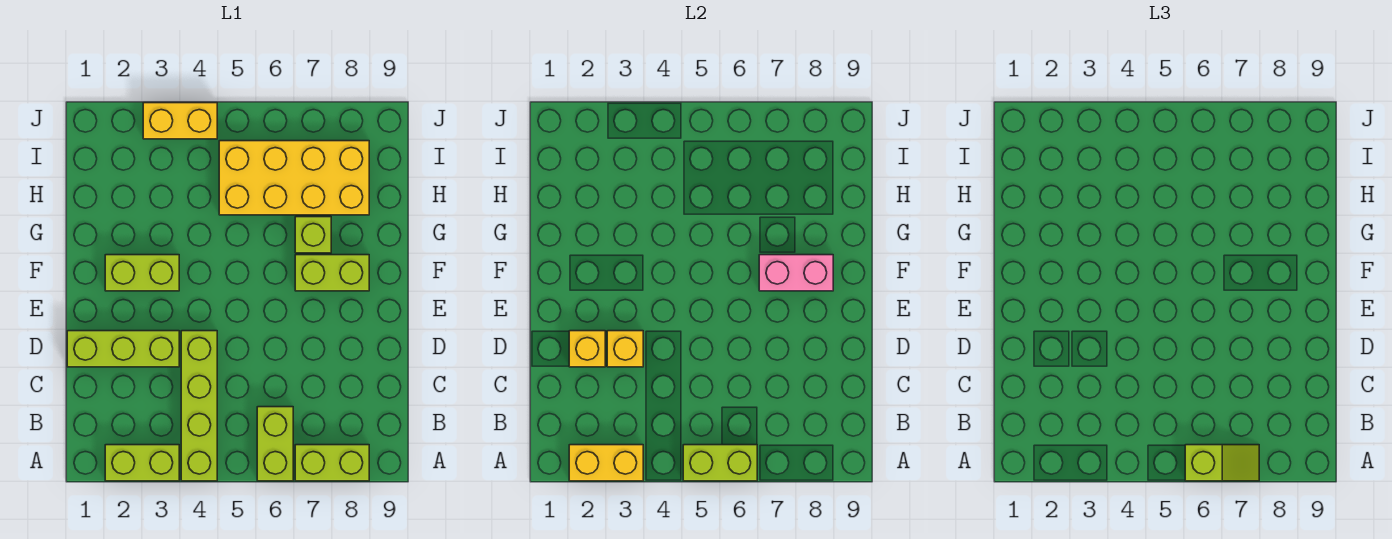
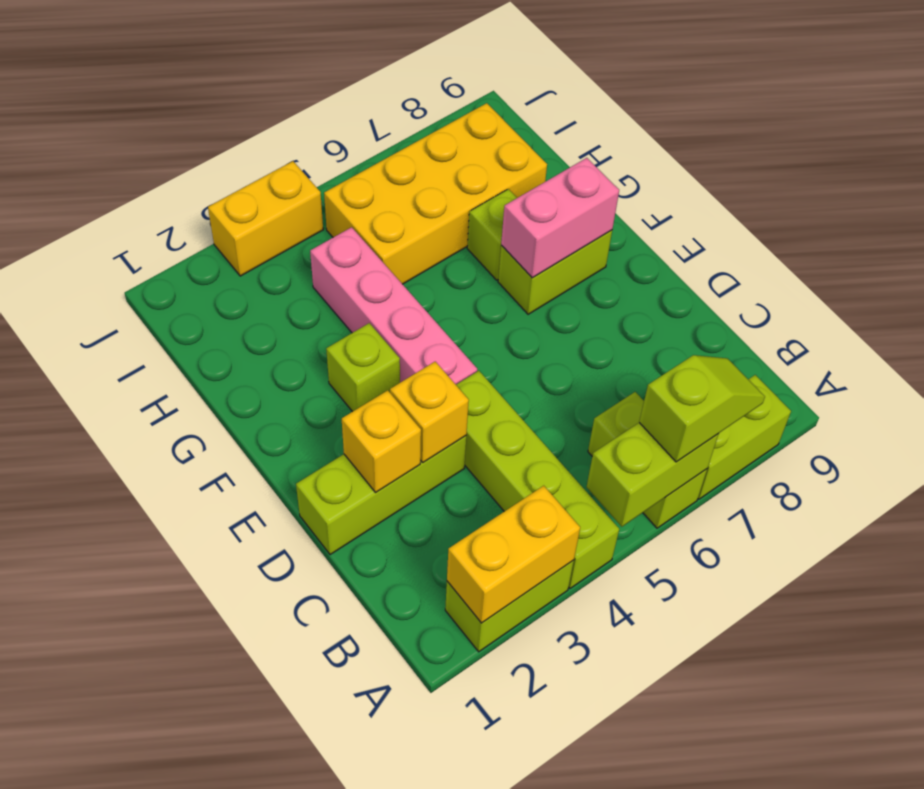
none -> pink 1x4 brick [310,227,477,384]
lime 1x2 brick [105,255,179,291] -> lime 1x1 brick [326,323,400,412]

